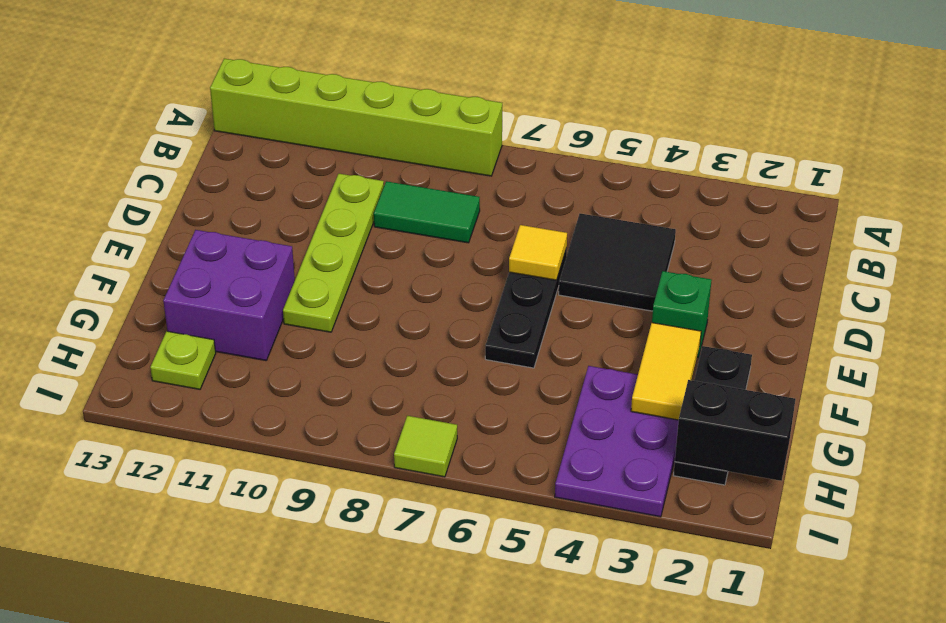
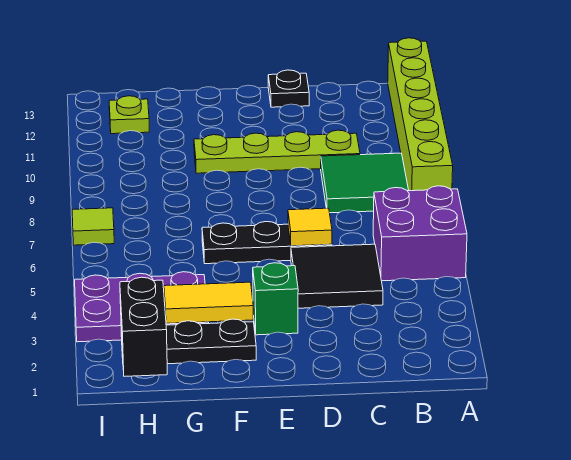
green 1x2 tile [374,181,480,243] -> green 2x2 tile [321,153,409,213]
none -> black 1x1 plate [268,70,309,107]
purple 2x2 brick [163,230,295,361] -> purple 2x2 brick moved to [373,186,467,281]

